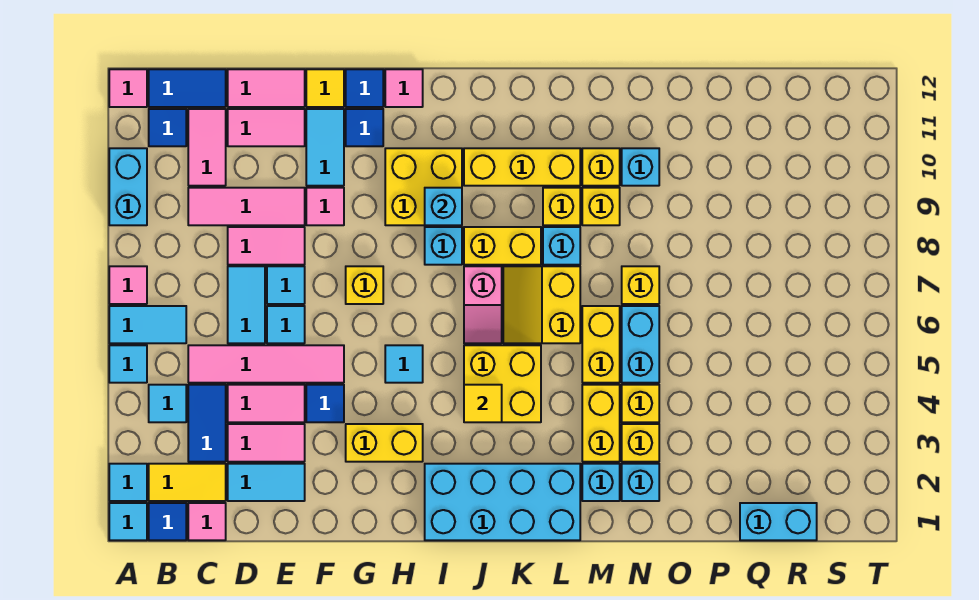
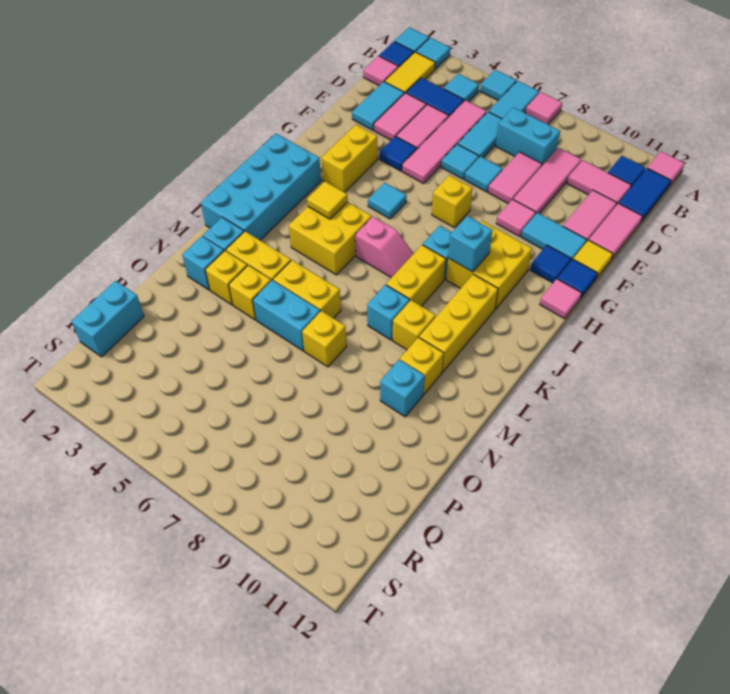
cyan 1x2 brick [109,148,147,225] -> cyan 1x2 brick moved to [496,107,560,165]
cyan 1x2 tile [228,266,265,343] -> cyan 1x2 tile turned to [458,112,502,158]
pink 1x2 slope [464,266,502,343] -> pink 1x2 slope turned to [355,217,414,278]
yellow 2x2 slope [503,266,580,343] -> none
yellow 1x1 brick [582,188,620,225] -> none

